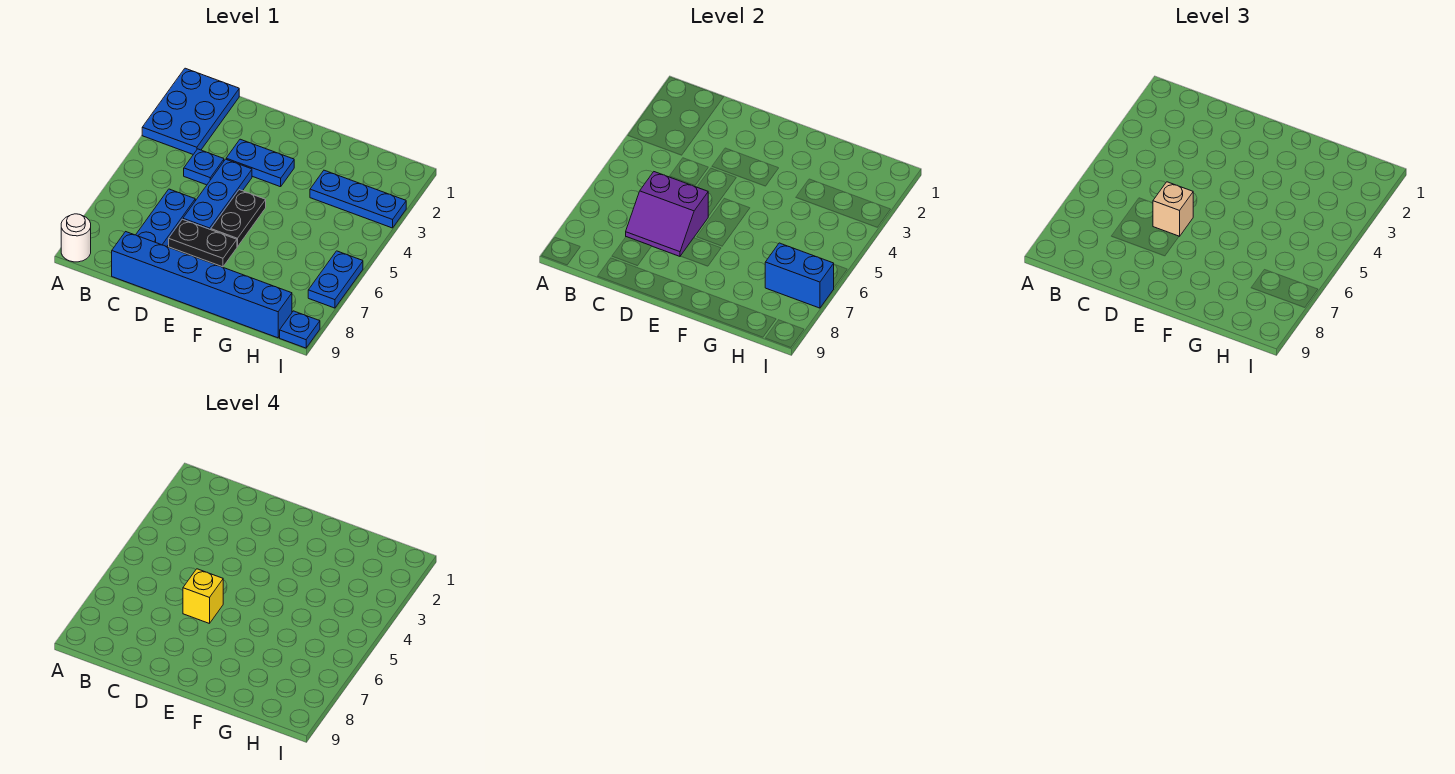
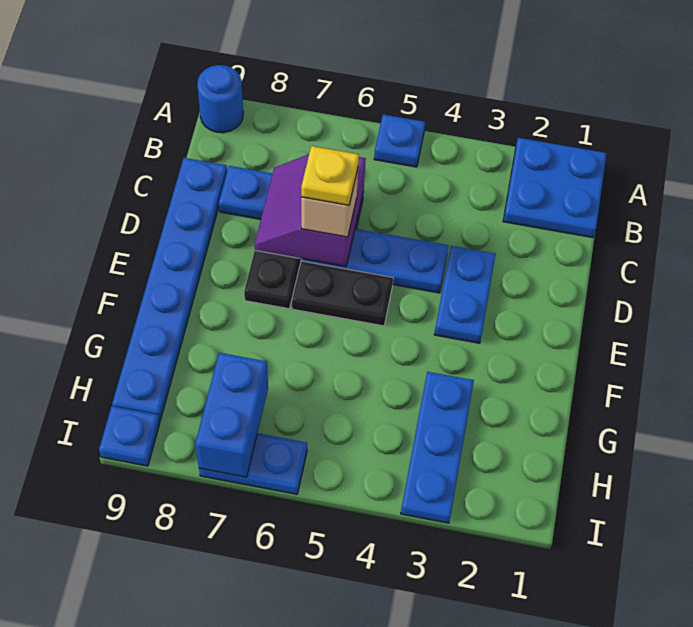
blue 2x3 plate [142,68,239,154] -> blue 2x2 plate [503,138,607,238]
white 1x1 round brick [61,214,91,262] -> blue 1x1 round brick [197,65,243,133]
blue 1x1 plate [184,149,224,185] -> blue 1x1 plate moved to [374,115,425,167]
blue 1x6 brick [112,232,292,338] -> blue 1x6 plate [112,158,227,420]
yellow 1x1 brick [183,569,223,624] -> yellow 1x1 plate [301,146,359,205]

